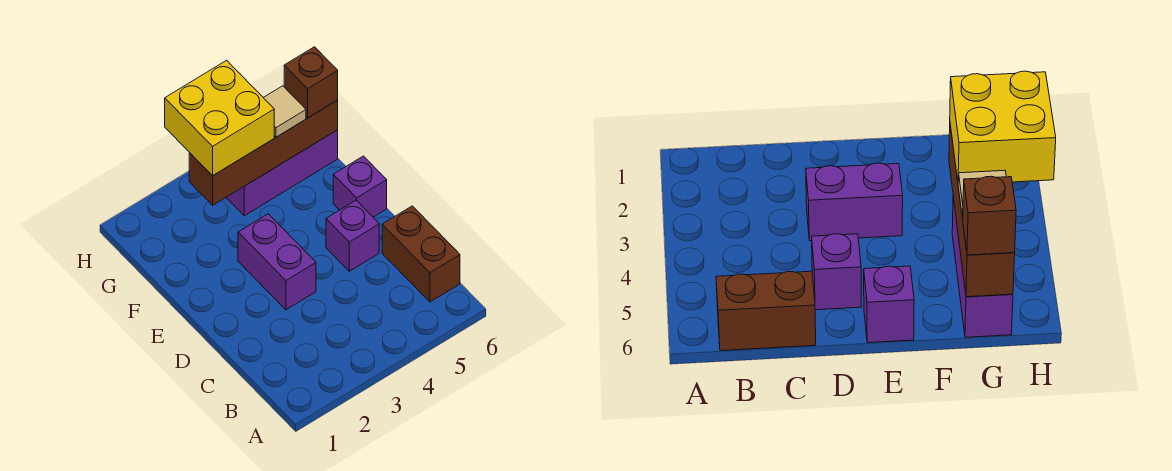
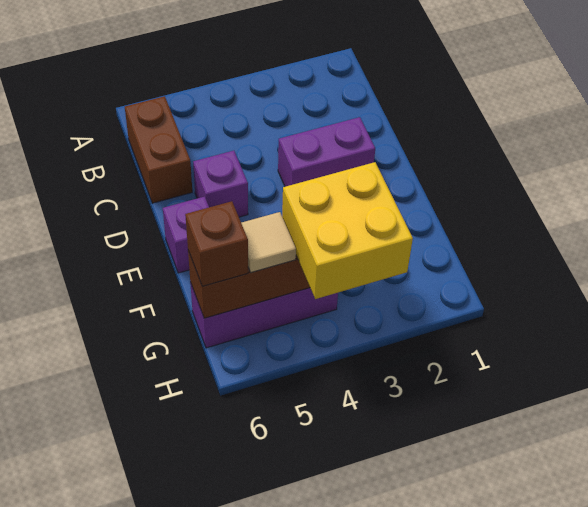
purple 1x2 brick [238,214,316,310] -> purple 1x2 brick turned to [278,117,375,187]

